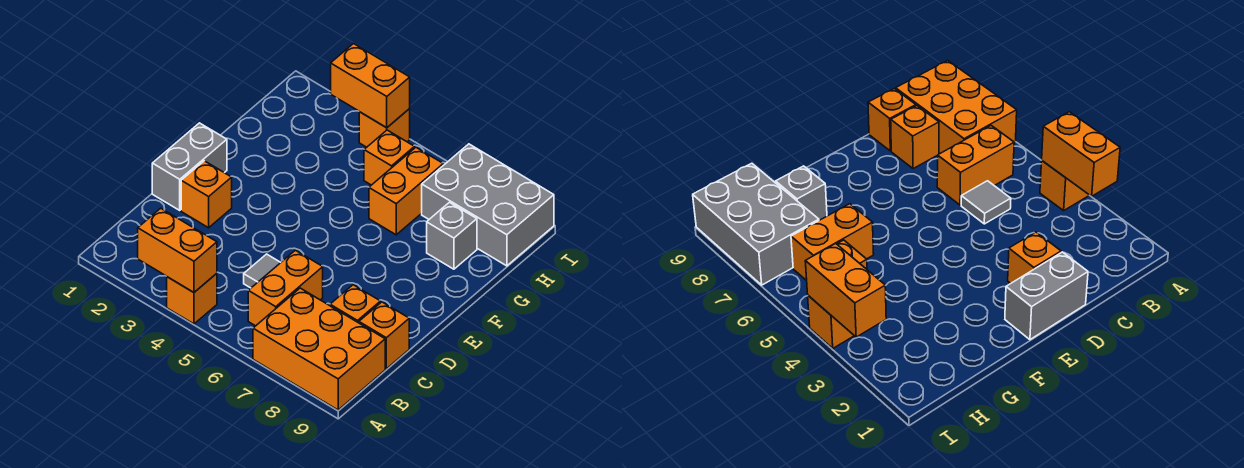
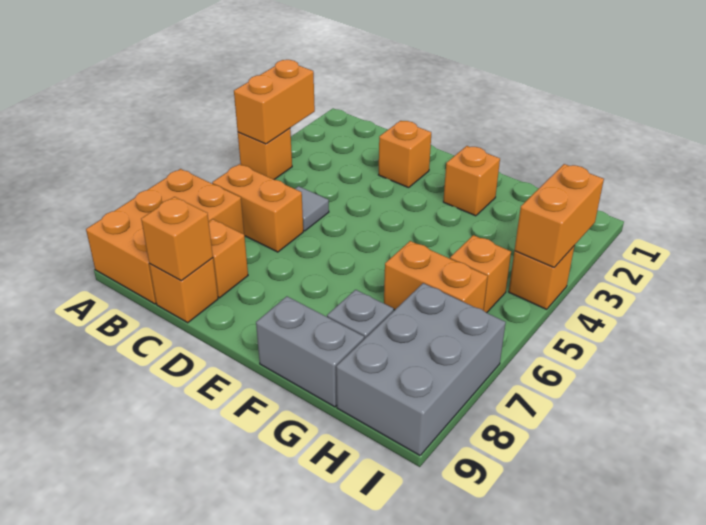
none -> orange 1x1 brick [141,197,213,281]
grey 1x2 brick [152,123,227,210] -> grey 1x2 brick moved to [256,296,364,407]
none -> orange 1x1 brick [443,146,500,216]

